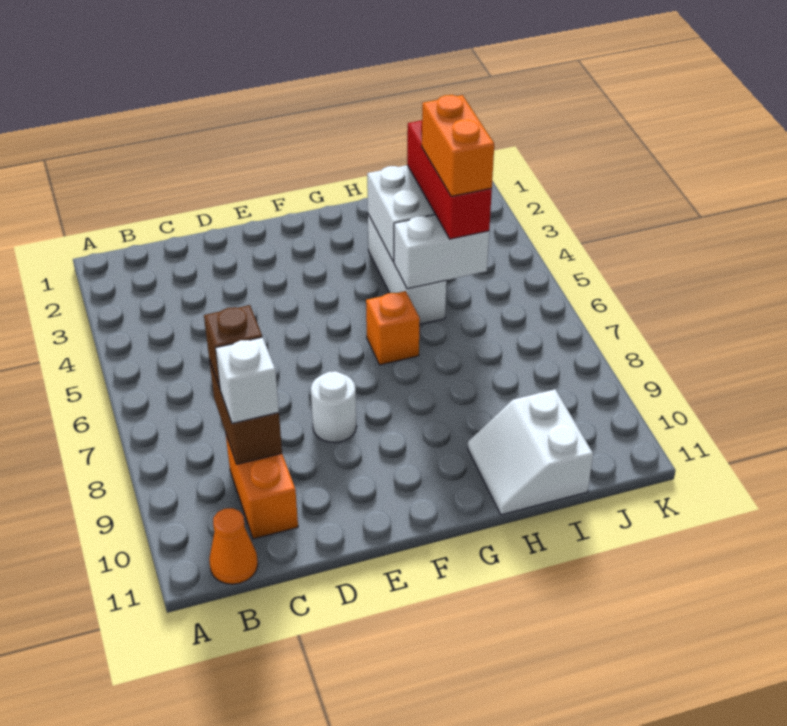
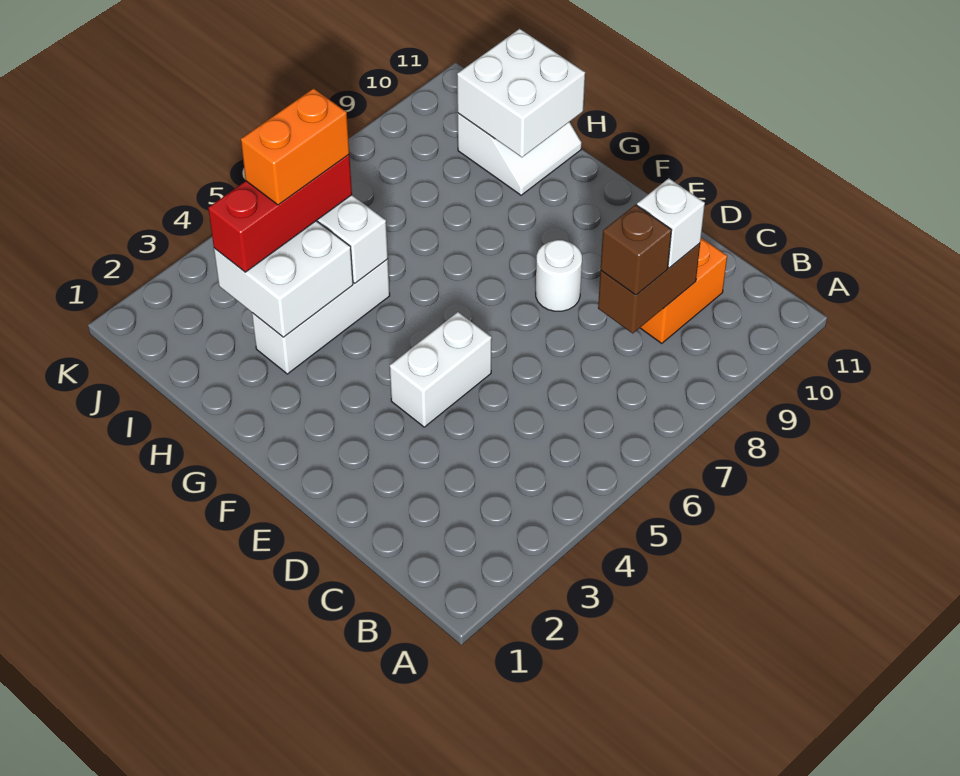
orange 1x1 cone [209,508,258,584] -> none
none -> white 1x2 brick [390,312,492,427]
orange 1x1 brick [366,291,420,365] -> none
none -> white 2x2 brick [457,29,585,157]

